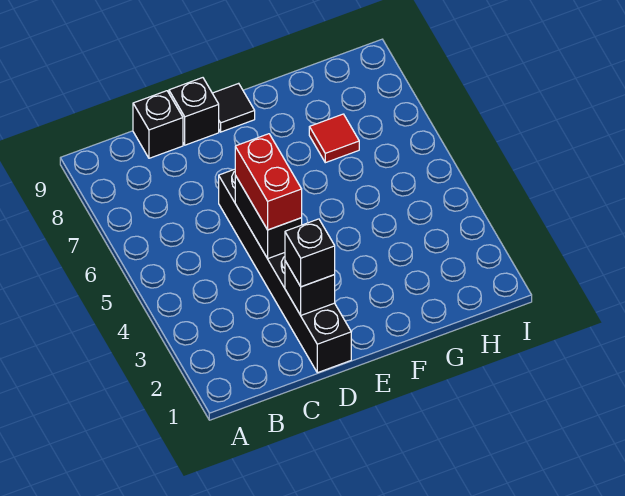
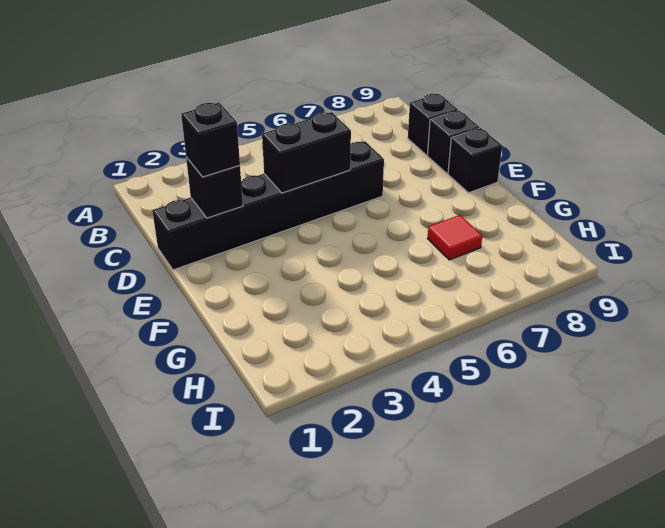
red 1x2 brick [235,134,302,230] -> none
black 1x1 tile [212,83,255,132] -> black 1x1 brick [448,128,502,193]

